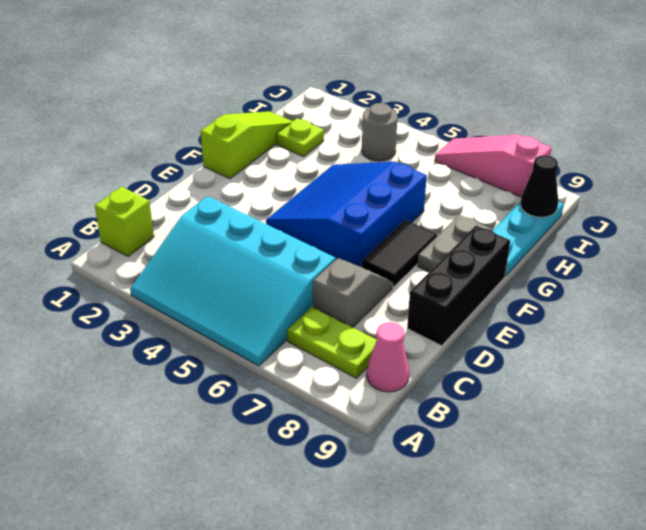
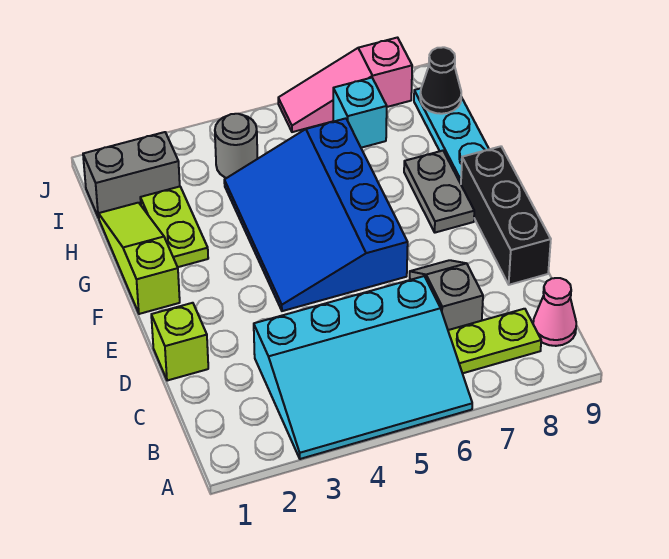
lime 1x1 brick [95,187,154,256] -> lime 1x1 brick moved to [151,303,208,381]
blue 3x3 slope [266,162,427,267] -> blue 3x4 slope [224,118,408,311]
black 1x2 tile [362,220,437,287] -> none
lime 1x1 plate [276,118,324,157] -> lime 1x2 plate [140,187,208,267]
none -> grey 1x2 brick [83,132,180,218]
none -> cyan 1x1 brick [333,78,387,148]

